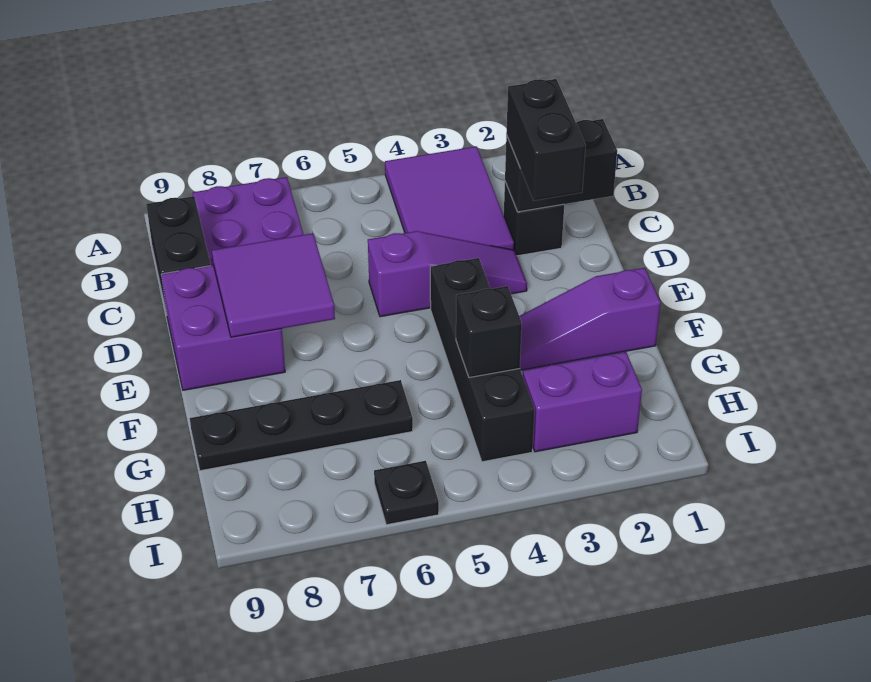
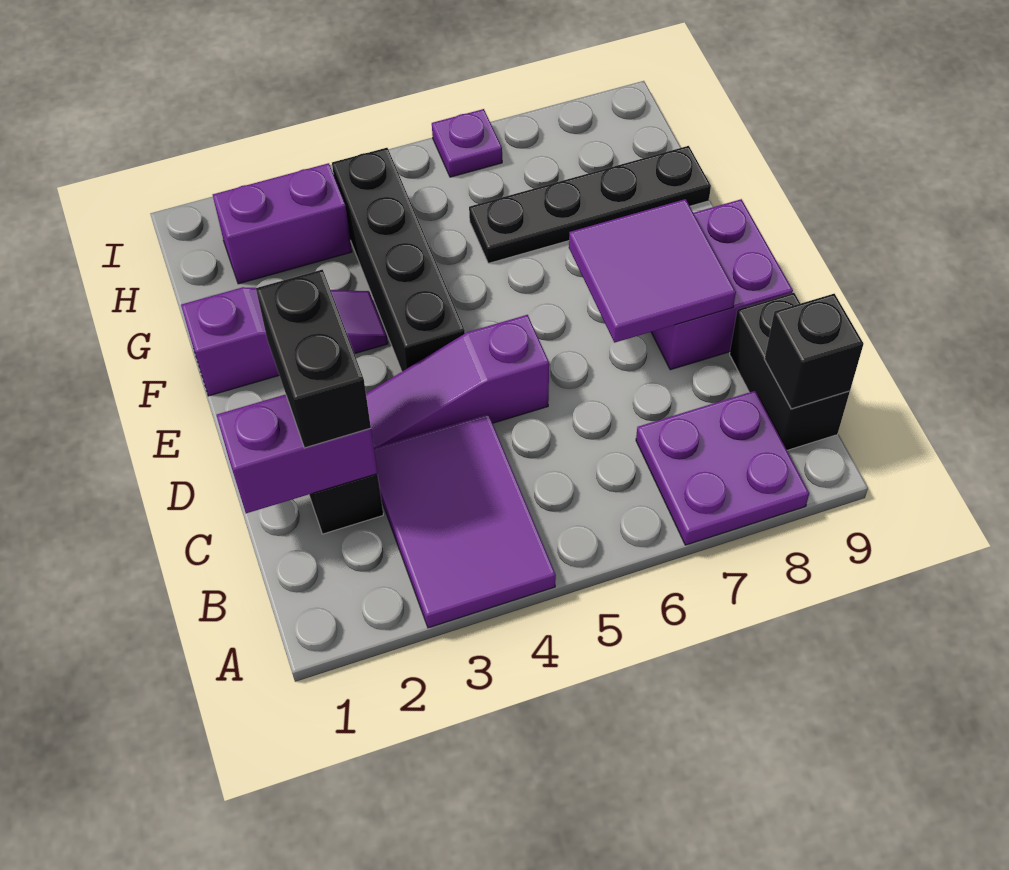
black 1x2 brick [505,119,617,212] -> purple 1x2 brick [217,394,377,513]
black 1x1 brick [456,286,522,378] -> black 1x1 brick moved to [764,294,863,409]
black 1x1 plate [374,461,439,525] -> purple 1x1 plate [432,109,502,177]

